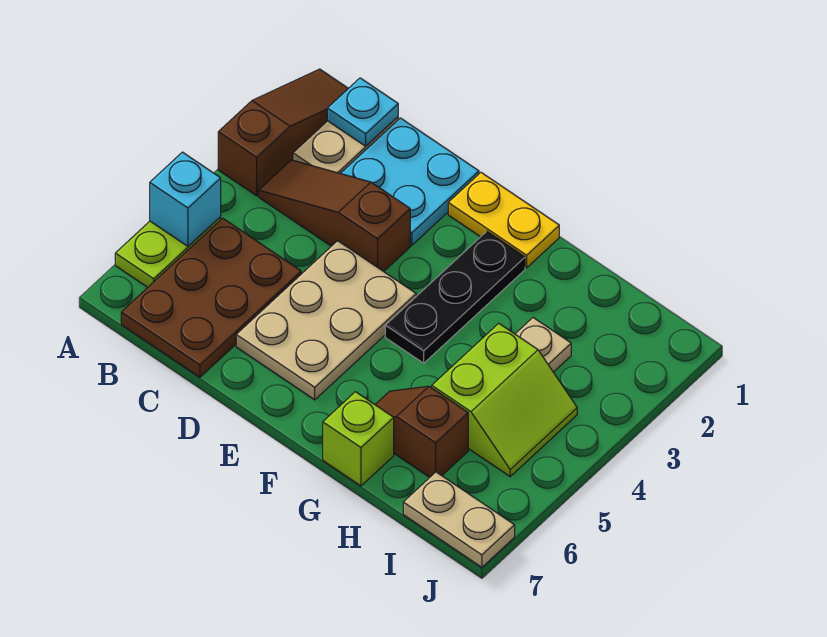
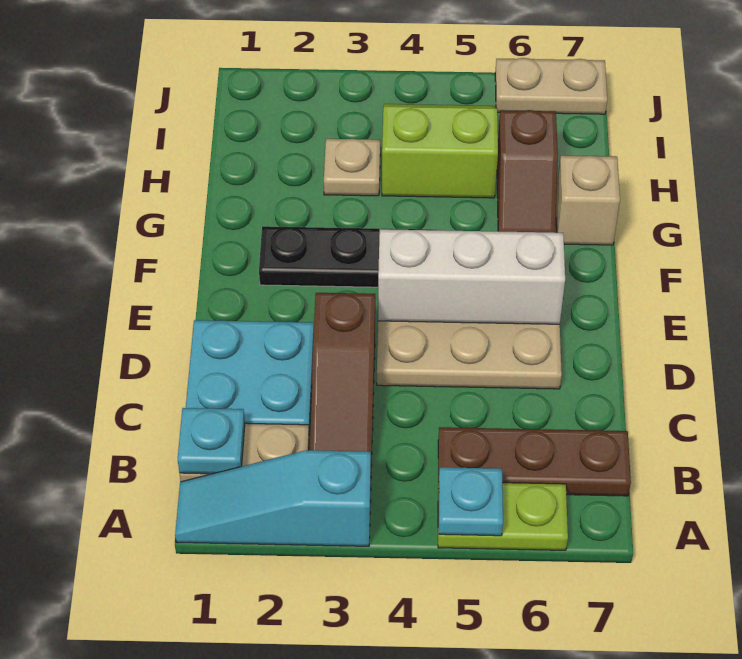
brown 1x3 slope [218,69,348,196] -> cyan 1x3 slope [175,450,371,546]
cyan 1x1 brick [150,152,221,246] -> cyan 1x1 plate [439,467,503,536]
brown 2x3 plate [121,218,301,377] -> brown 1x3 plate [438,427,631,496]
yellow 1x2 plate [448,172,559,268] -> none
none -> white 1x3 brick [378,229,565,324]
lime 1x1 brick [323,392,394,486] -> tan 1x1 brick [556,156,620,245]
tan 1x2 plate [403,472,515,567] -> tan 1x2 plate turned to [495,58,607,114]

